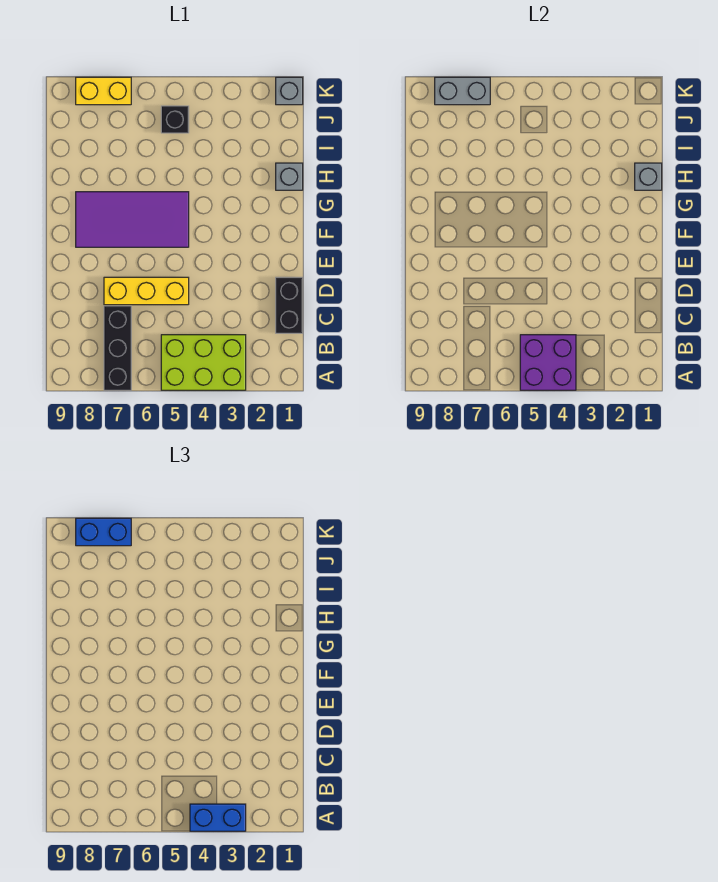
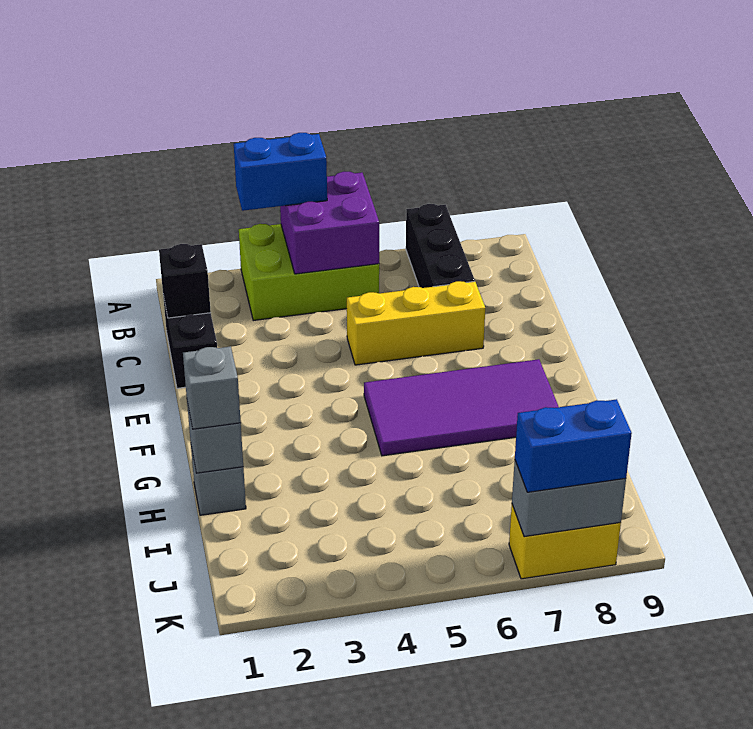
black 1x1 brick [161,106,189,133] -> black 1x1 brick moved to [159,244,211,318]
grey 1x1 brick [276,77,303,105] -> grey 1x1 brick moved to [183,346,241,429]

